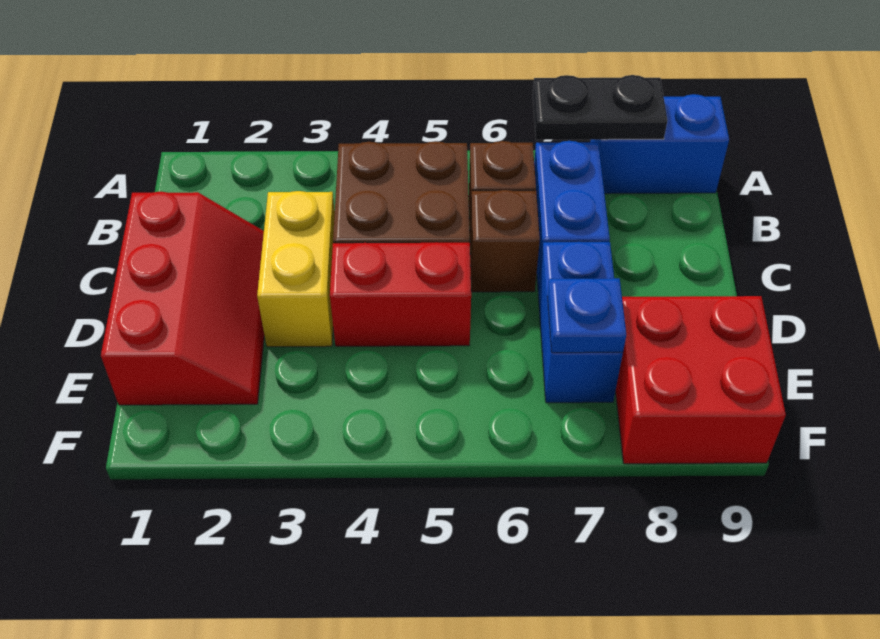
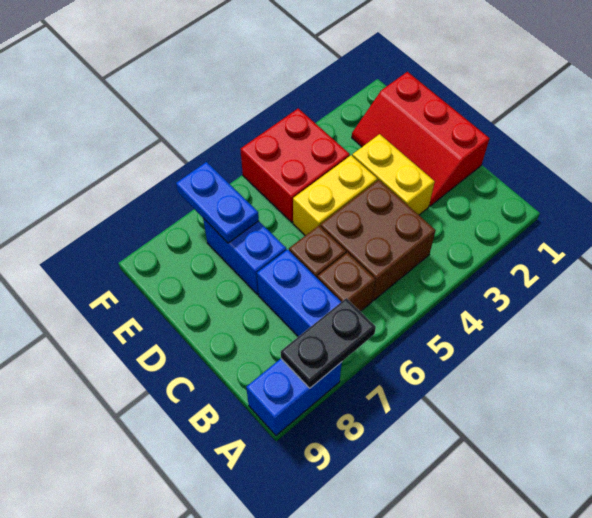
red 1x2 brick [330,242,471,346] -> yellow 1x2 brick [293,155,377,236]
blue 1x1 plate [547,278,626,353] -> blue 1x2 plate [176,162,259,243]
red 2x2 brick [615,296,786,464] -> red 2x2 brick moved to [240,108,350,222]

